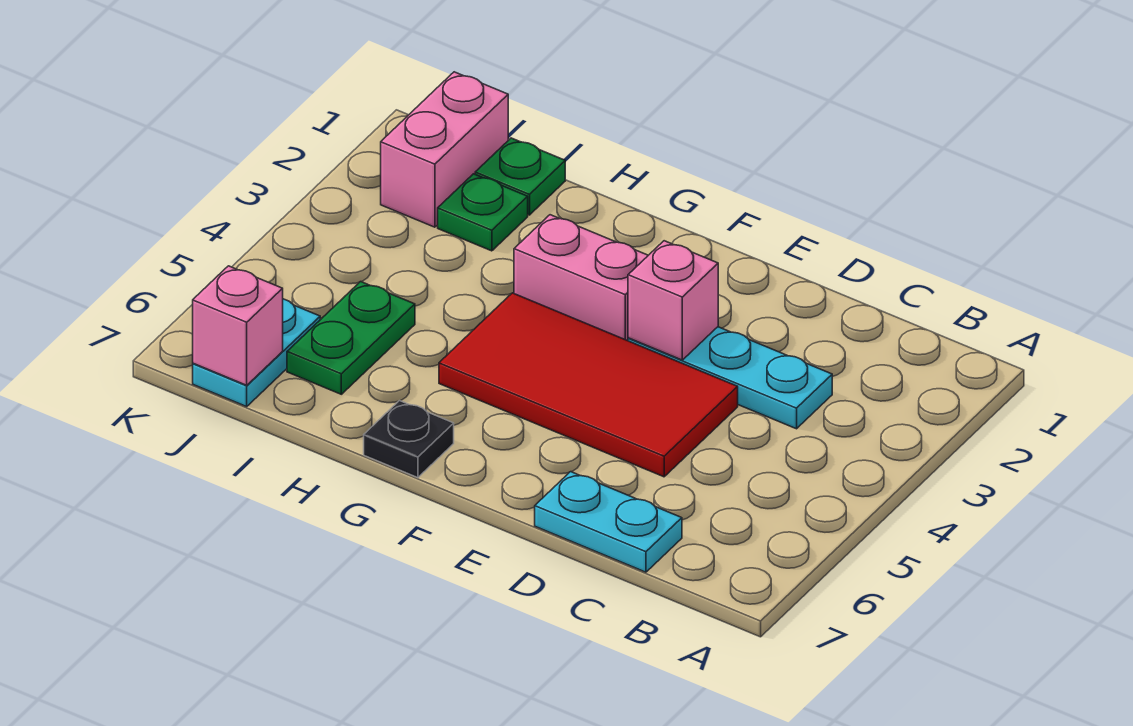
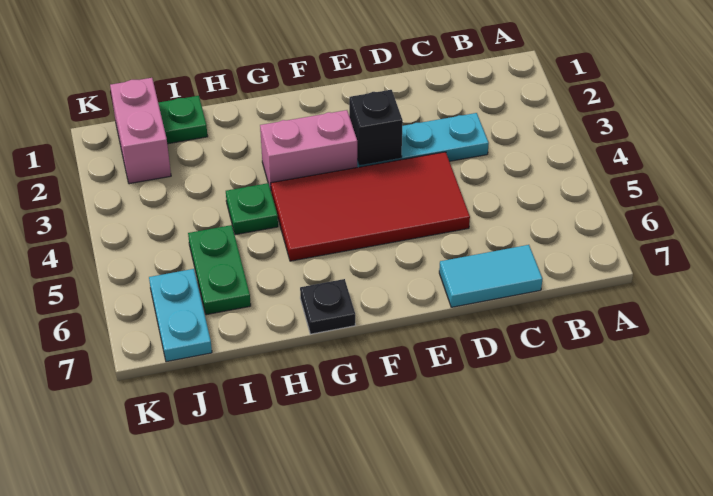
cyan 1x2 plate [535,472,682,572] -> cyan 1x2 tile [439,245,542,307]
pink 1x1 brick [628,241,718,360] -> black 1x1 brick [349,90,403,165]
green 1x1 plate [438,174,528,251] -> green 1x1 plate moved to [226,183,278,235]
pink 1x1 brick [193,266,283,385] -> none

